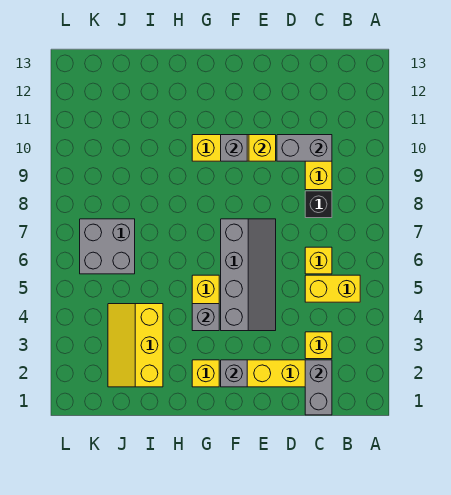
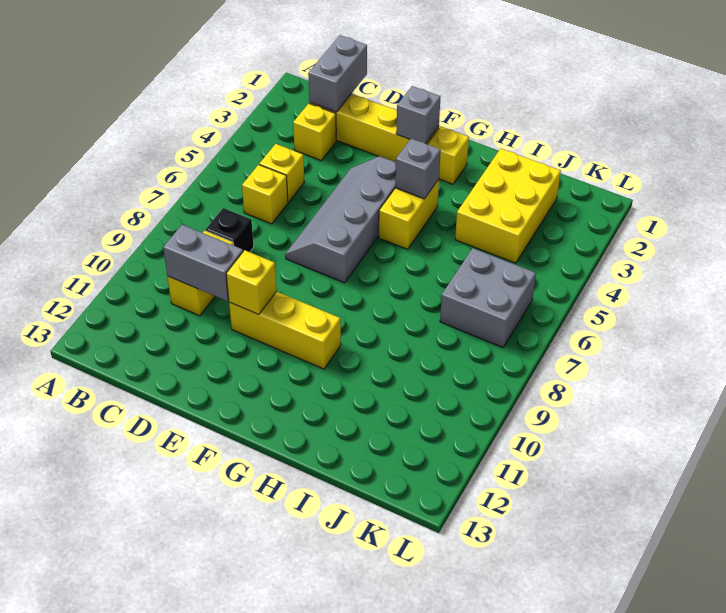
yellow 1x2 brick [305,275,360,302] -> yellow 1x1 brick [259,144,304,202]
grey 1x1 brick [221,135,247,161] -> none
yellow 2x3 slope [108,304,163,387] -> yellow 2x3 brick [455,149,561,263]

